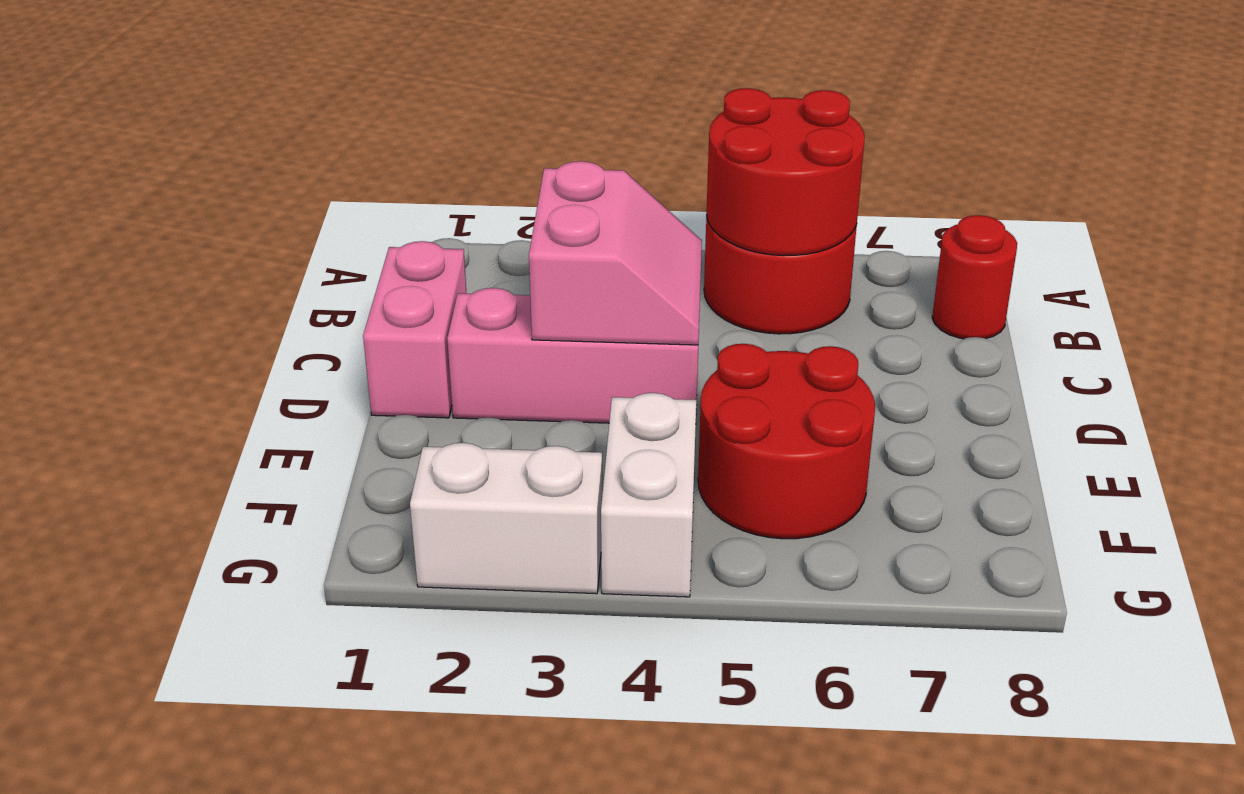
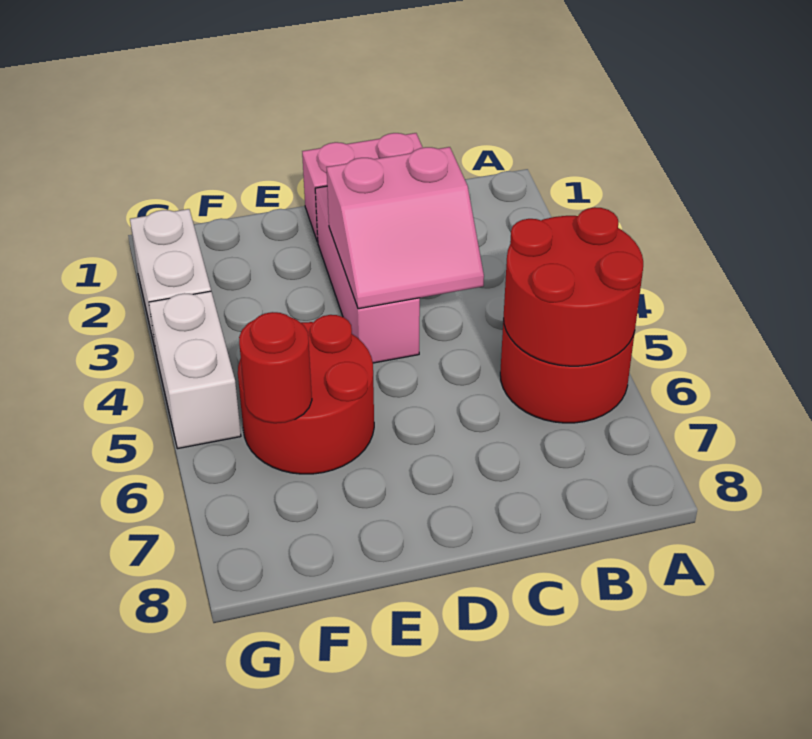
red 1x1 round brick [932,215,1017,339] -> red 1x1 round brick moved to [239,312,312,423]
white 1x2 brick [601,393,696,597] -> white 1x2 brick turned to [149,291,241,449]

